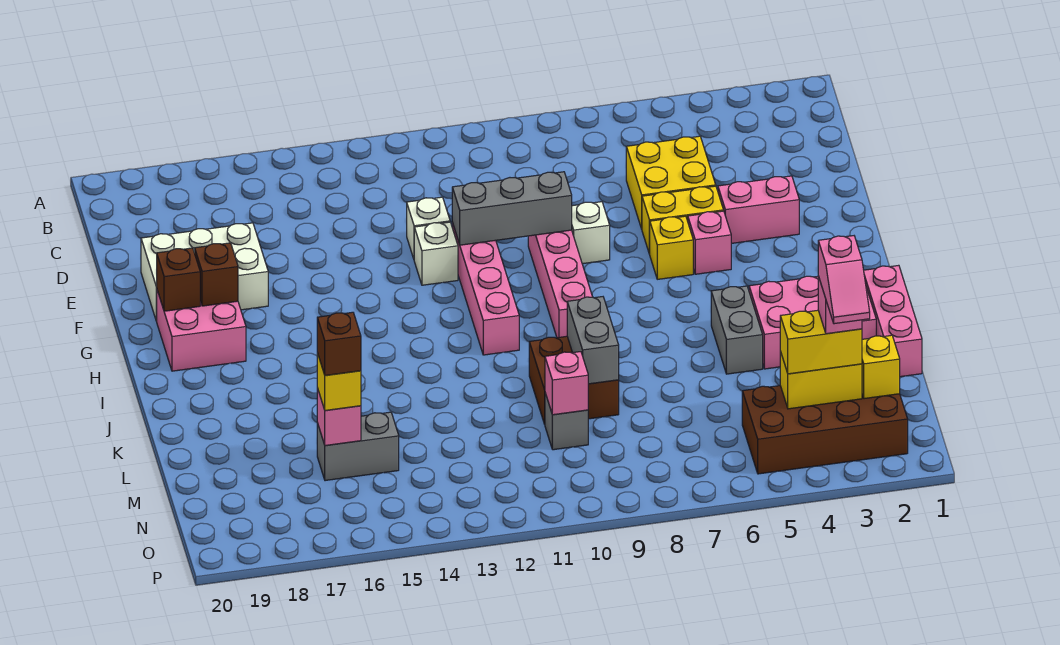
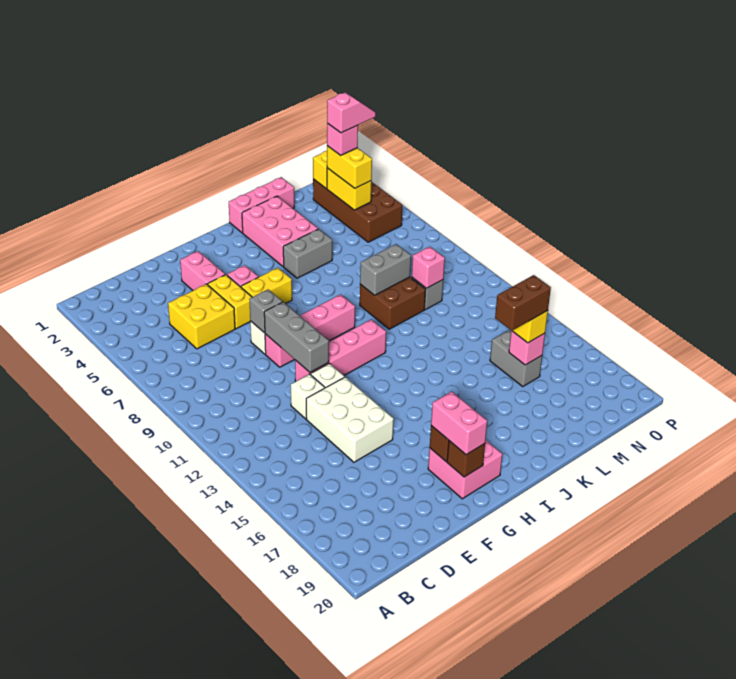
white 2x3 brick [141,223,268,321] -> white 2x3 brick moved to [306,377,394,462]
none -> grey 1x1 brick [249,289,282,333]
yellow 1x1 brick [650,216,693,279] -> yellow 1x2 brick [241,268,292,304]
none -> pink 1x2 brick [431,391,487,455]
brown 1x1 brick [317,312,361,376] -> brown 1x2 brick [495,275,551,331]

